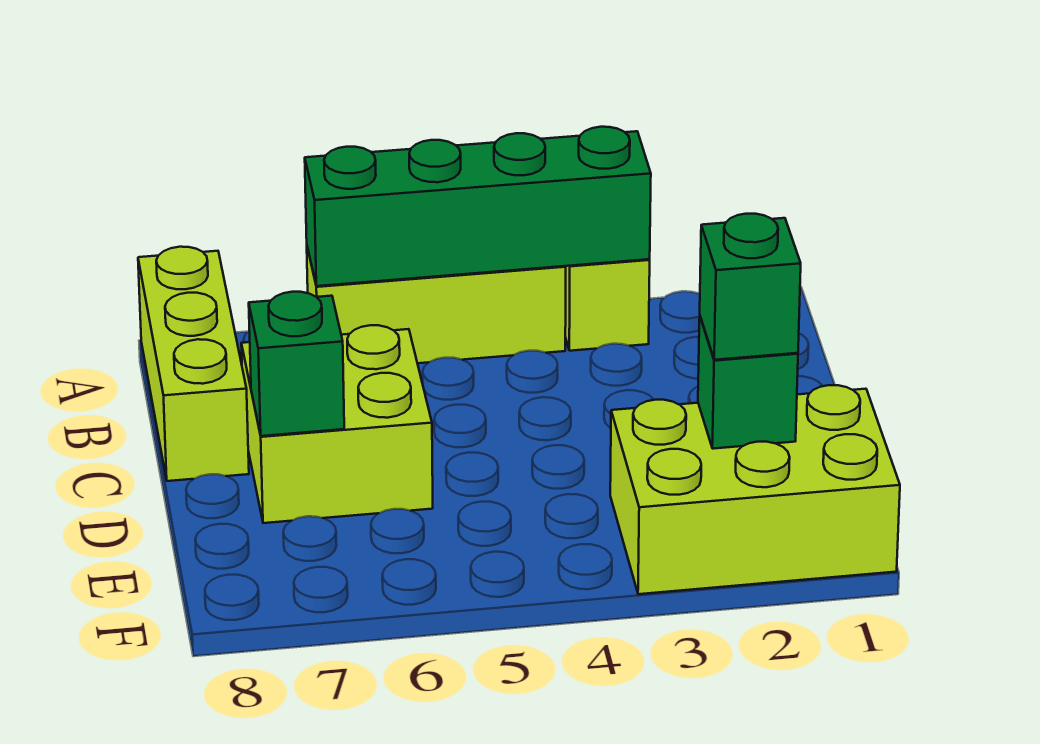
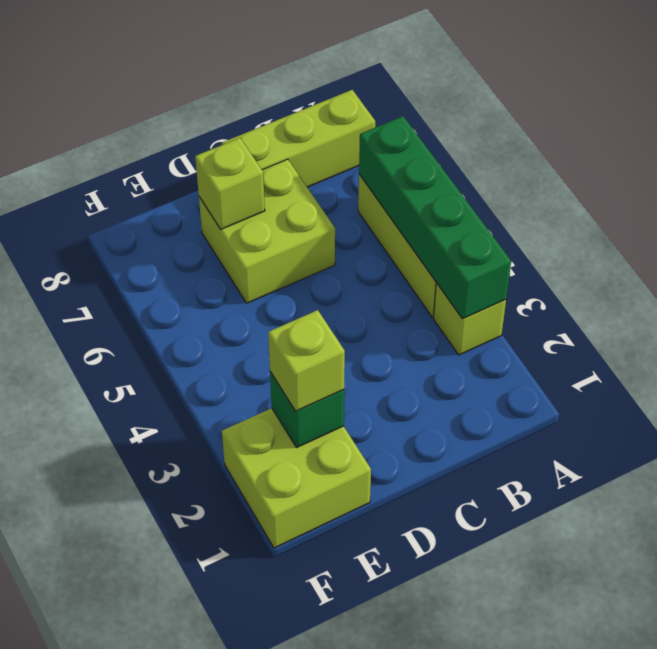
green 1x1 brick [249,292,344,436] -> lime 1x1 brick [195,138,265,229]
lime 2x3 brick [610,385,900,594] -> lime 2x2 brick [222,408,371,548]
green 1x1 brick [700,214,801,360] -> lime 1x1 brick [268,310,345,411]

